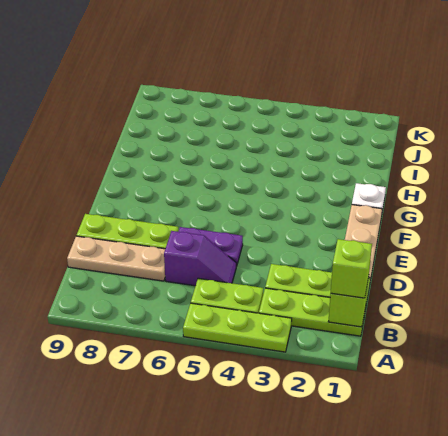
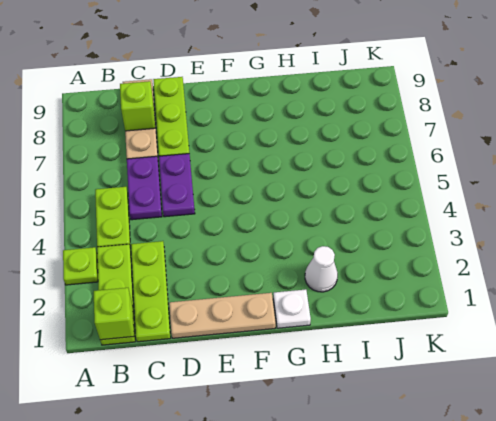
lime 1x3 plate [183,303,292,352] -> lime 1x1 plate [63,247,98,285]
lime 1x1 brick [331,239,372,298] -> lime 1x1 brick moved to [120,81,155,131]
purple 1x2 slope [164,231,236,286] -> purple 1x2 plate [127,156,162,220]
none -> white 1x1 cone [305,246,338,292]

